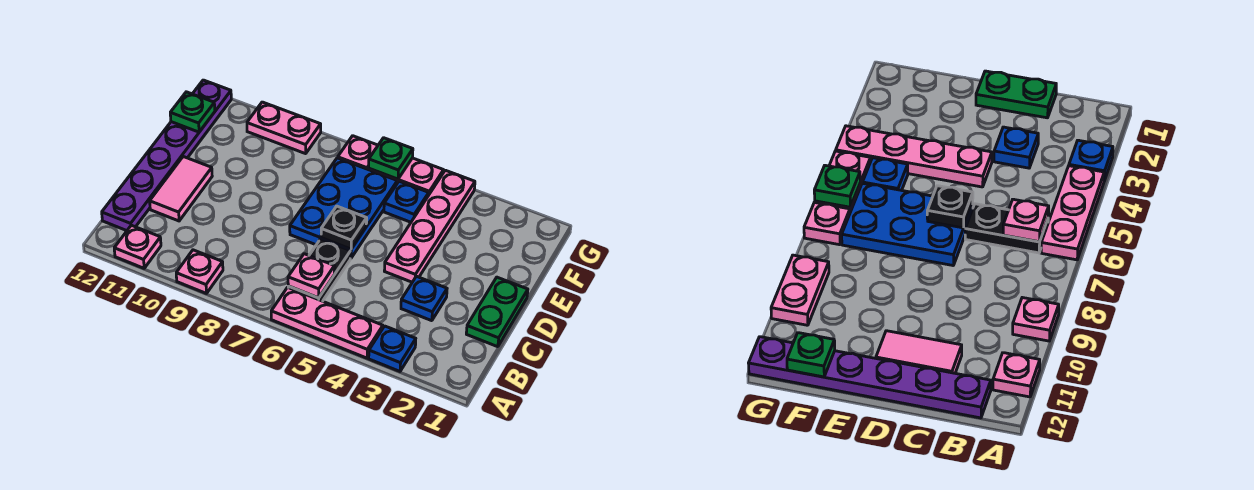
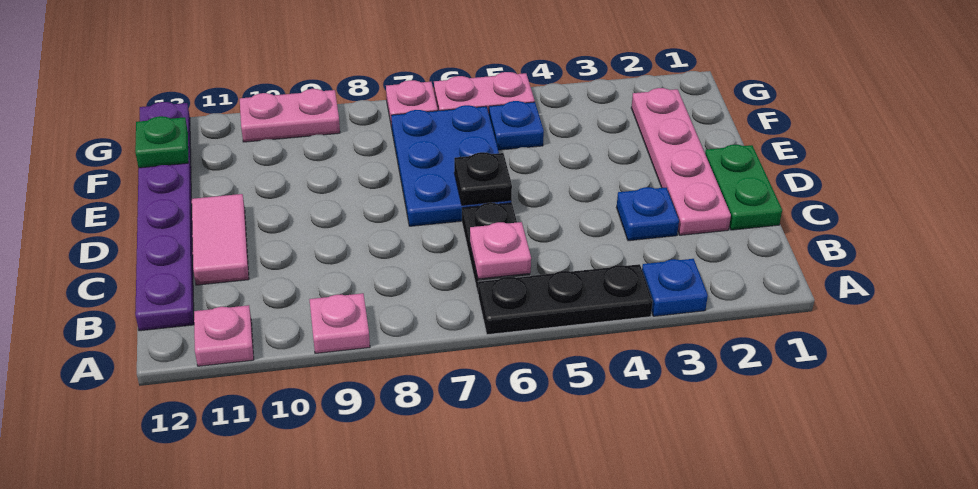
pink 1x3 plate [271,287,383,358] -> black 1x3 plate [478,264,653,335]
pink 1x4 plate [384,170,475,282] -> pink 1x4 plate moved to [631,88,731,235]
green 1x1 plate [369,138,413,179] -> none

